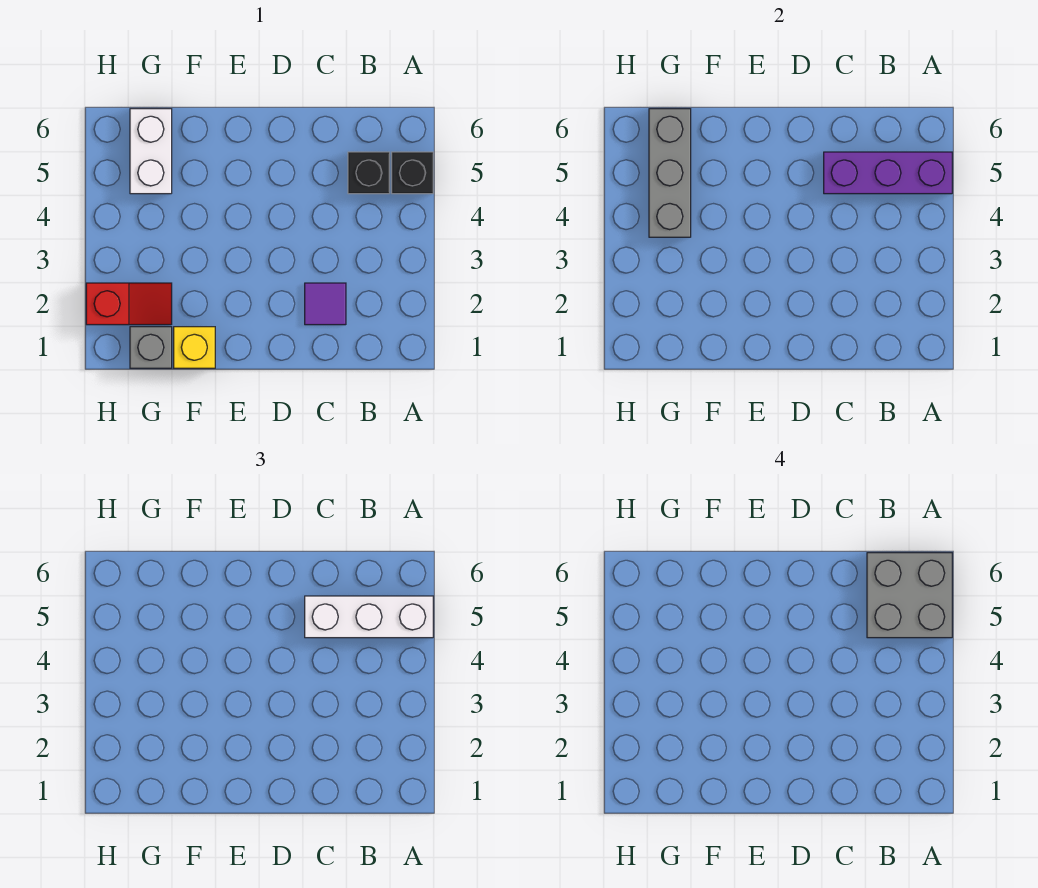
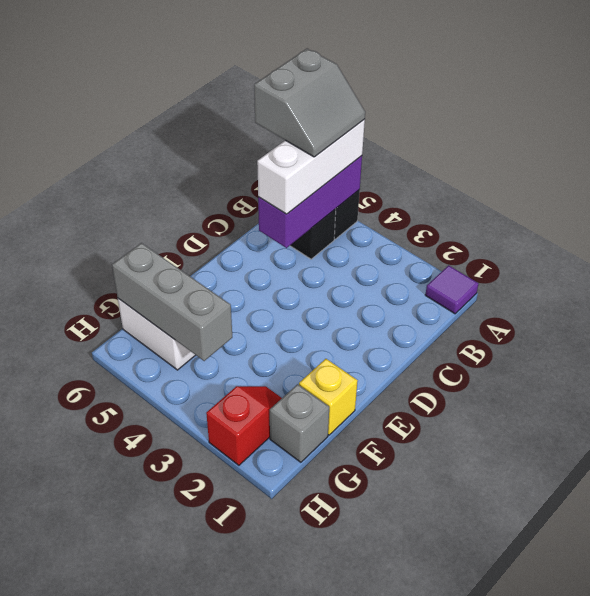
grey 2x2 brick [867,553,952,638] -> grey 2x2 slope [254,49,365,157]
purple 1x1 tile [305,283,346,325] -> purple 1x1 tile moved to [425,265,478,314]

